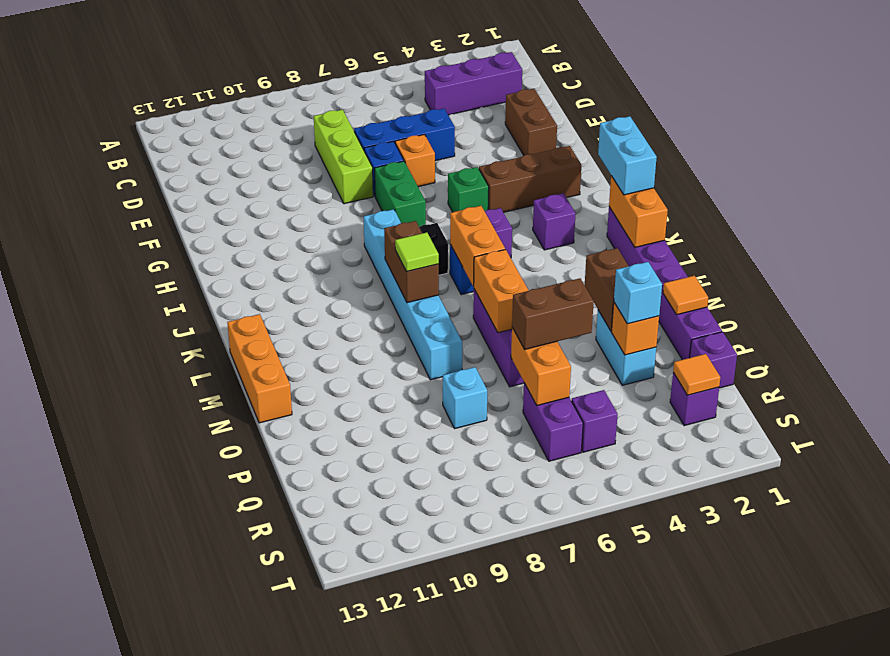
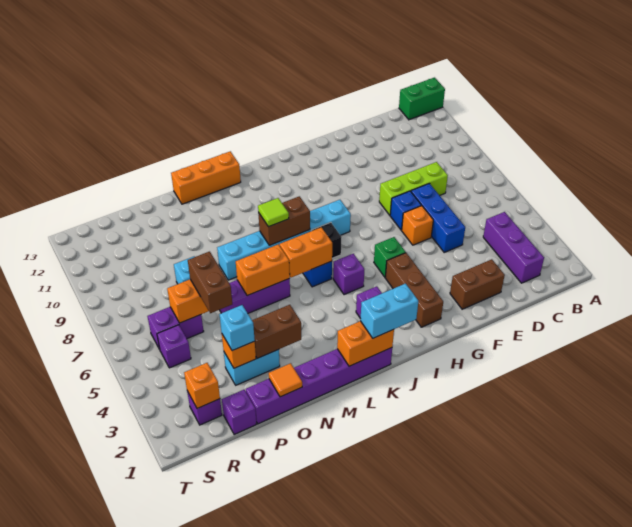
green 1x2 brick [375,161,426,227] -> green 1x2 brick moved to [399,78,445,120]
orange 1x1 tile [673,354,720,395] -> orange 1x1 brick [184,363,220,408]

